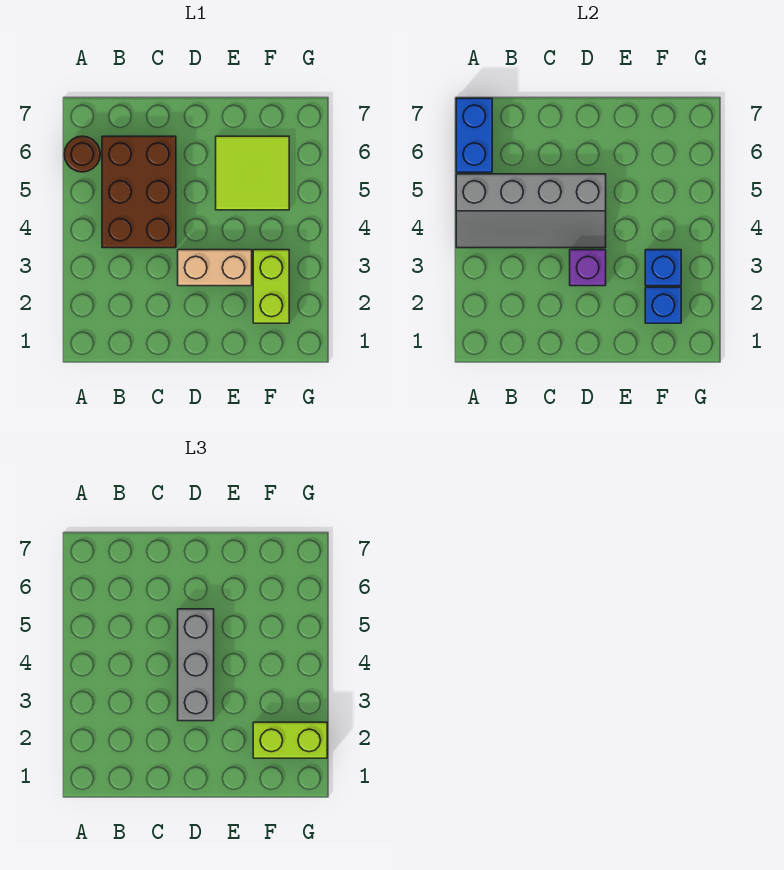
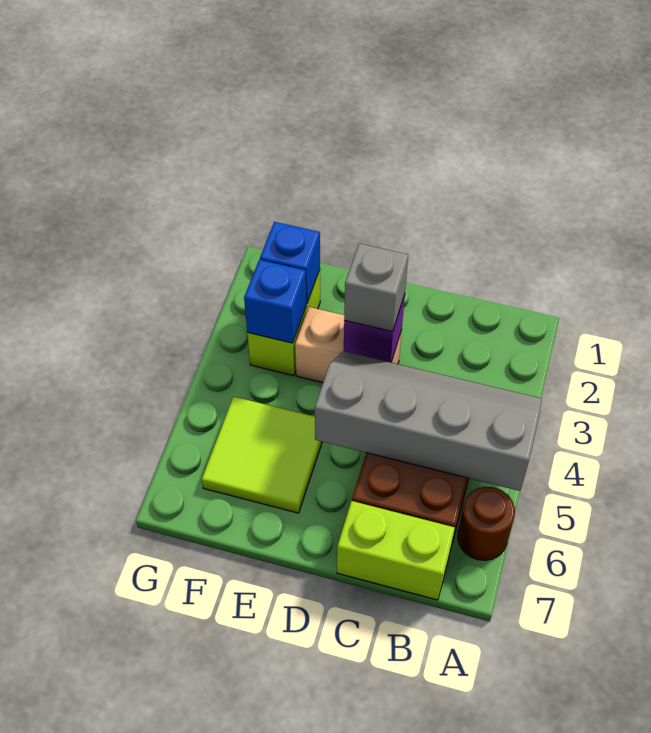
blue 1x2 brick [456,98,492,172] -> none
grey 1x3 brick [178,609,214,721] -> grey 1x1 brick [344,243,408,332]
lime 1x2 brick [253,722,327,758] -> lime 1x2 brick moved to [337,501,455,600]

